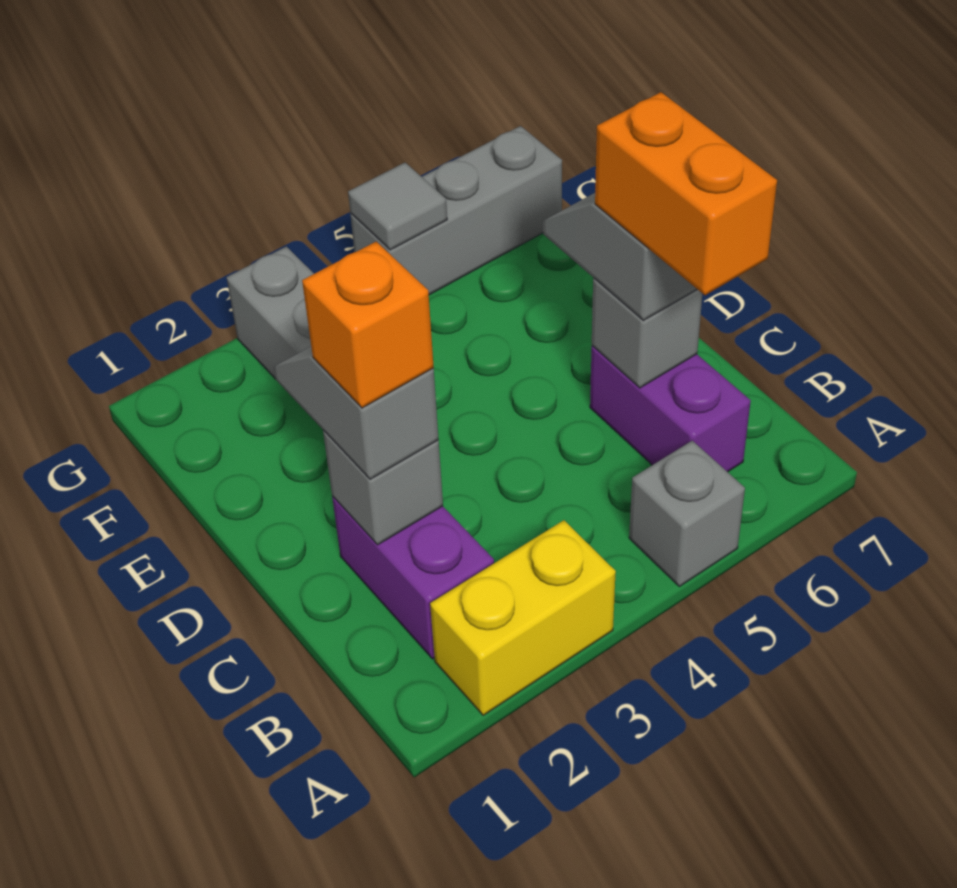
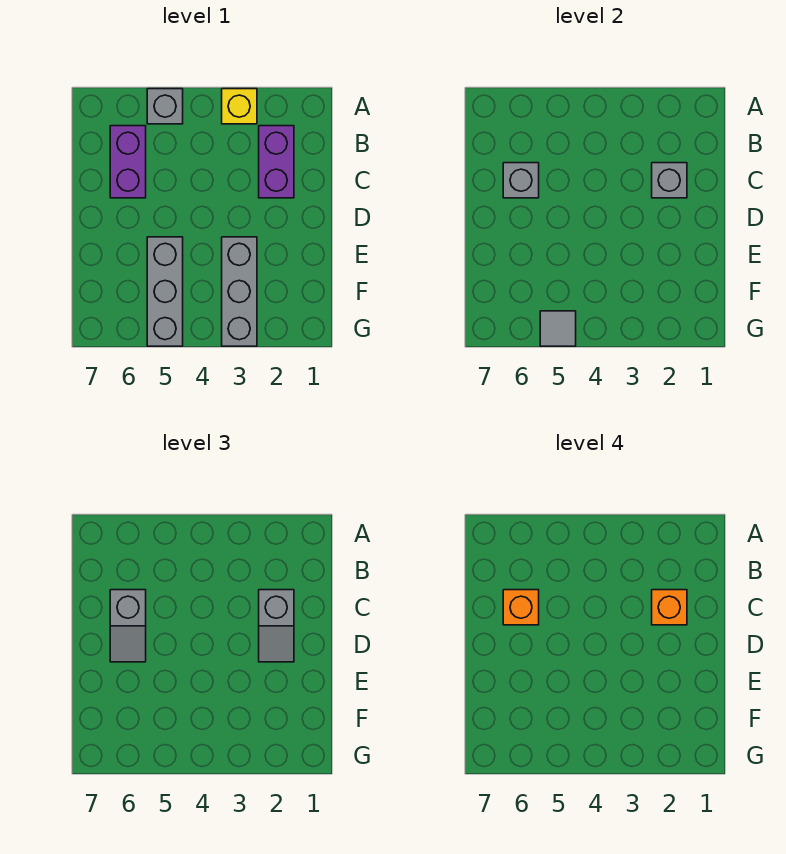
yellow 1x2 brick [430,520,616,715] -> yellow 1x1 brick [222,89,257,124]
orange 1x2 brick [595,92,777,295] -> orange 1x1 brick [503,590,539,625]
grey 1x3 brick [350,126,562,295] -> grey 1x3 brick turned to [147,237,183,346]

